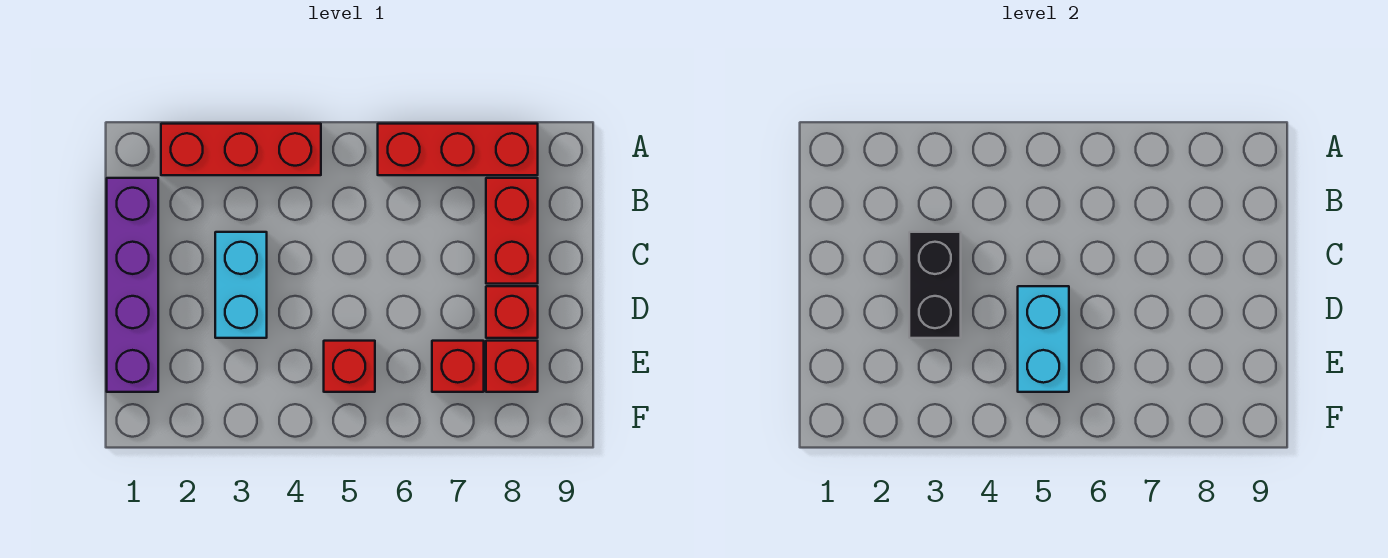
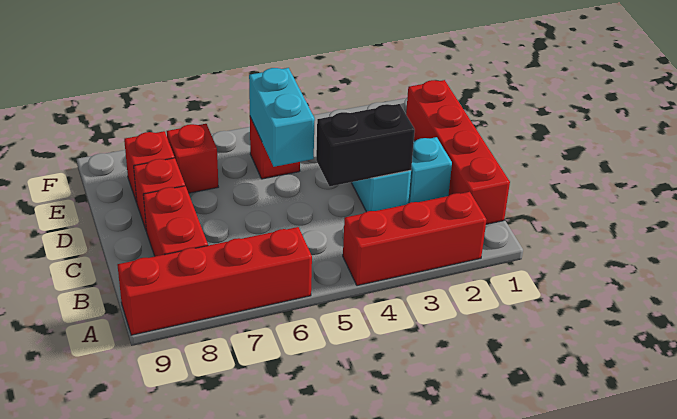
red 1x3 brick [378,124,538,175] -> red 1x4 brick [117,227,312,335]
purple 1x4 brick [107,178,158,392] -> red 1x4 brick [406,80,510,224]
none -> cyan 1x1 brick [408,137,452,203]
black 1x2 brick [909,232,961,338] -> black 1x2 brick turned to [316,104,415,186]

